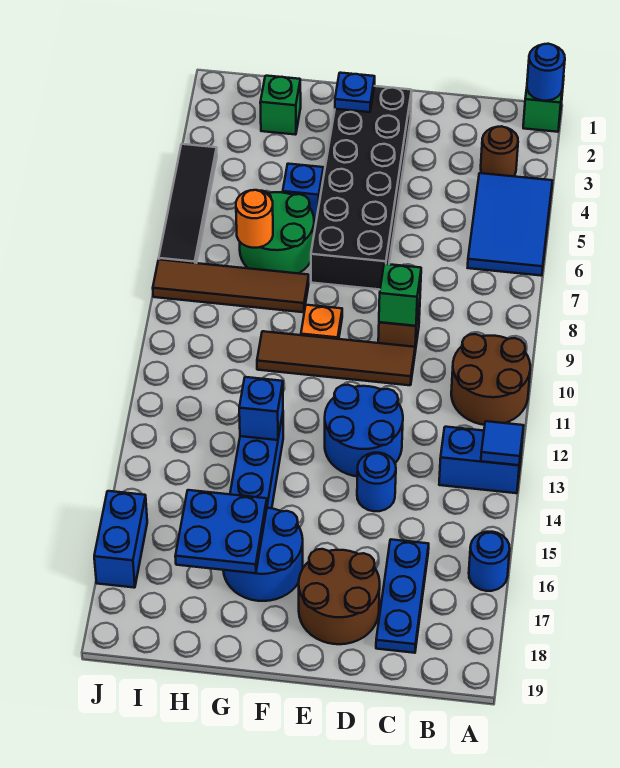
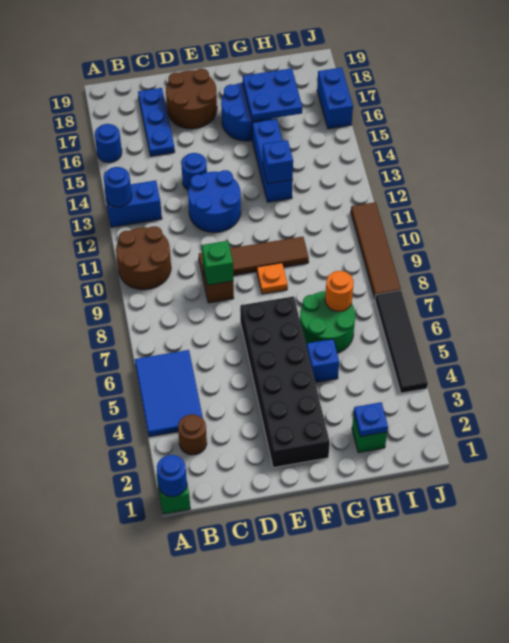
blue 1x1 tile [481,421,524,465] -> blue 1x1 round brick [104,167,132,207]
blue 1x1 plate [335,73,375,112] -> blue 1x1 plate moved to [354,402,388,437]
brown 1x4 tile [153,259,309,312] -> brown 1x4 tile turned to [351,202,401,298]

